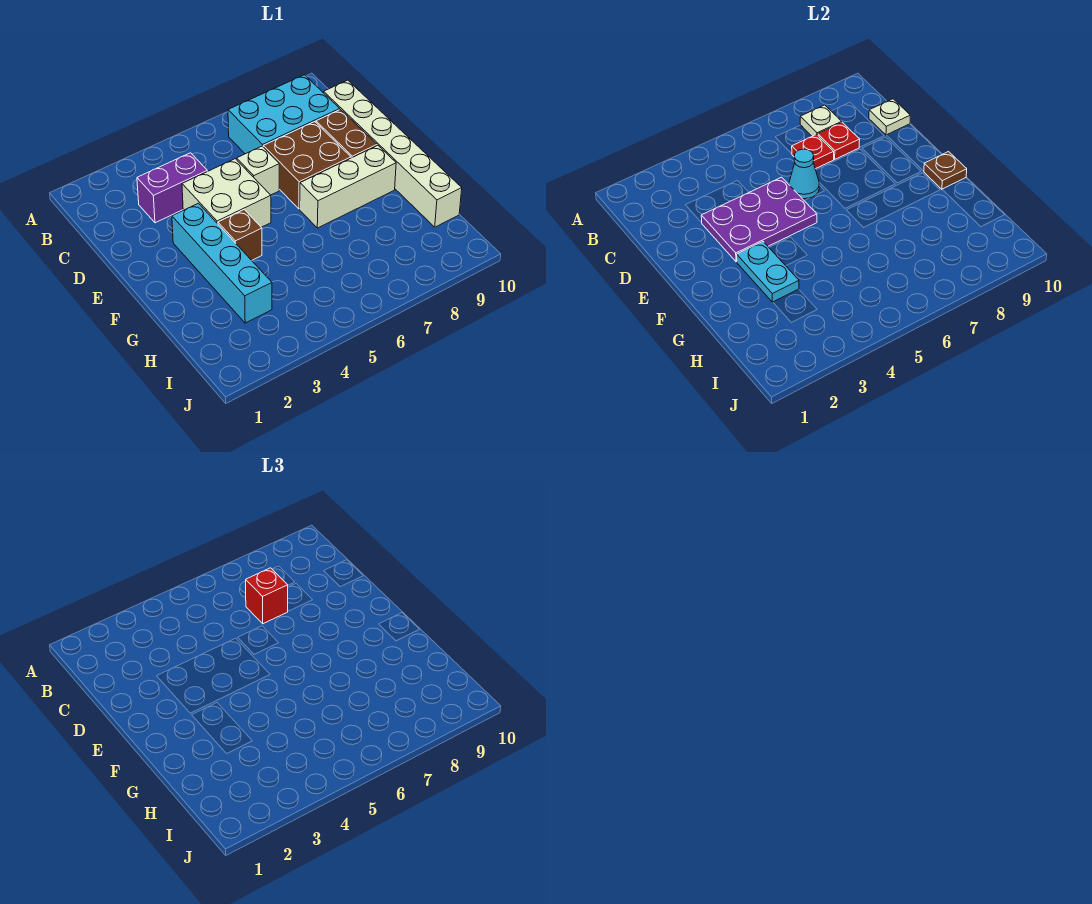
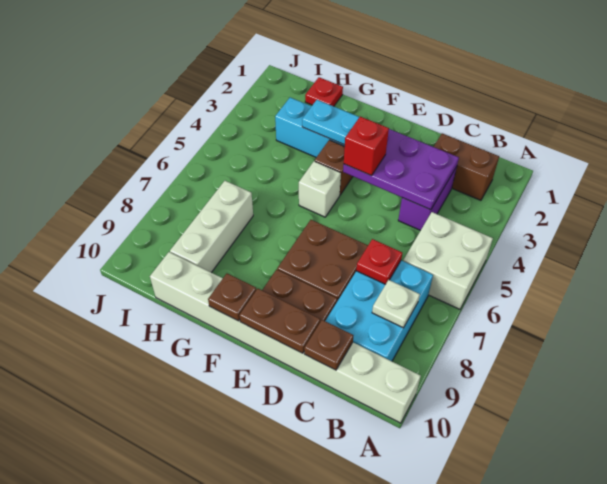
none -> brown 1x2 brick [434,133,499,200]
red 1x1 brick [246,568,288,624] -> red 1x1 brick moved to [344,117,389,175]
red 1x1 plate [818,122,860,159] -> red 1x1 plate moved to [305,77,343,106]
white 1x6 brick [324,80,462,227] -> white 1x8 brick [150,252,421,423]
white 1x1 plate [869,99,910,135] -> brown 1x1 plate [304,320,353,370]
purple 2x3 plate [701,177,817,262] -> purple 2x3 plate turned to [343,129,459,210]
white 2x2 brick [182,159,271,227] -> white 2x2 brick moved to [403,212,493,309]
white 1x1 brick [236,146,279,195] -> white 1x1 brick moved to [299,161,341,217]
cyan 1x1 cone [789,149,819,199] -> none
none -> brown 1x2 plate [239,289,320,353]
white 1x3 brick [300,146,396,228] -> white 1x3 brick moved to [170,181,253,273]

